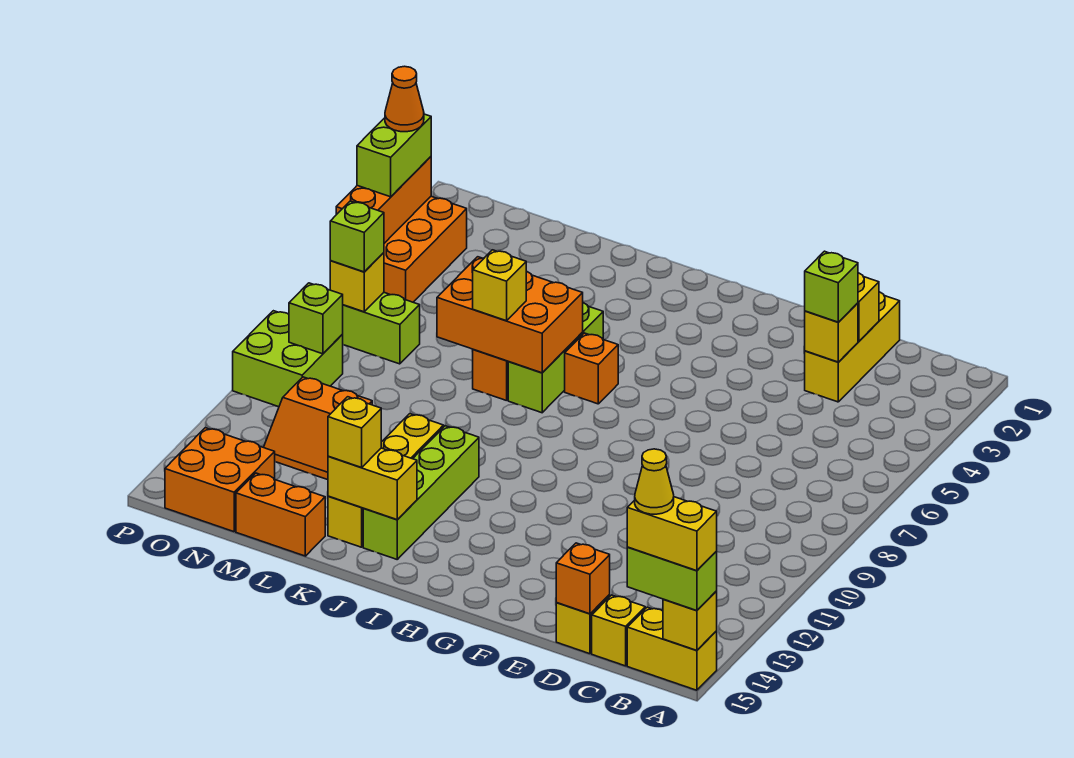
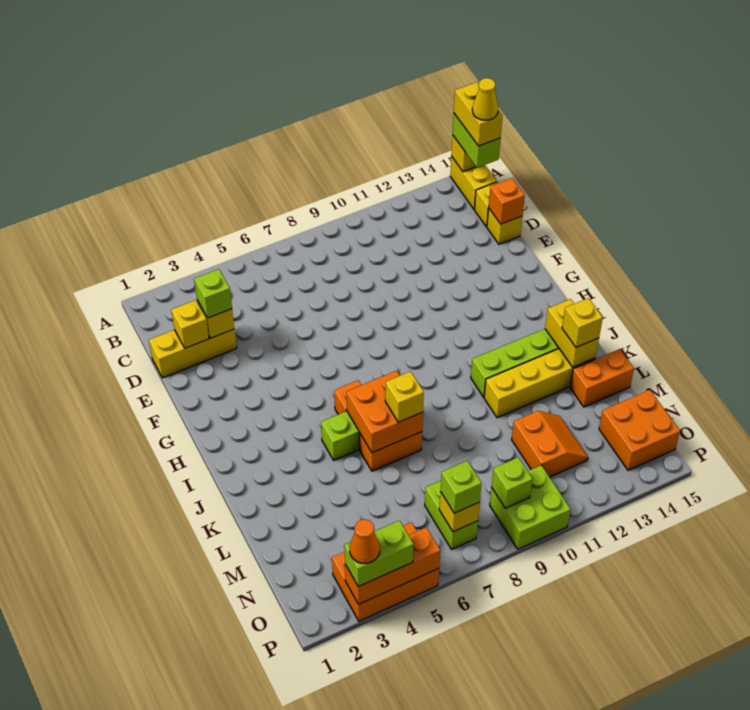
orange 2x3 brick [437,257,583,373] -> orange 2x2 brick [346,371,423,453]
orange 1x2 brick [236,473,325,556] -> orange 1x2 brick turned to [570,349,634,407]

